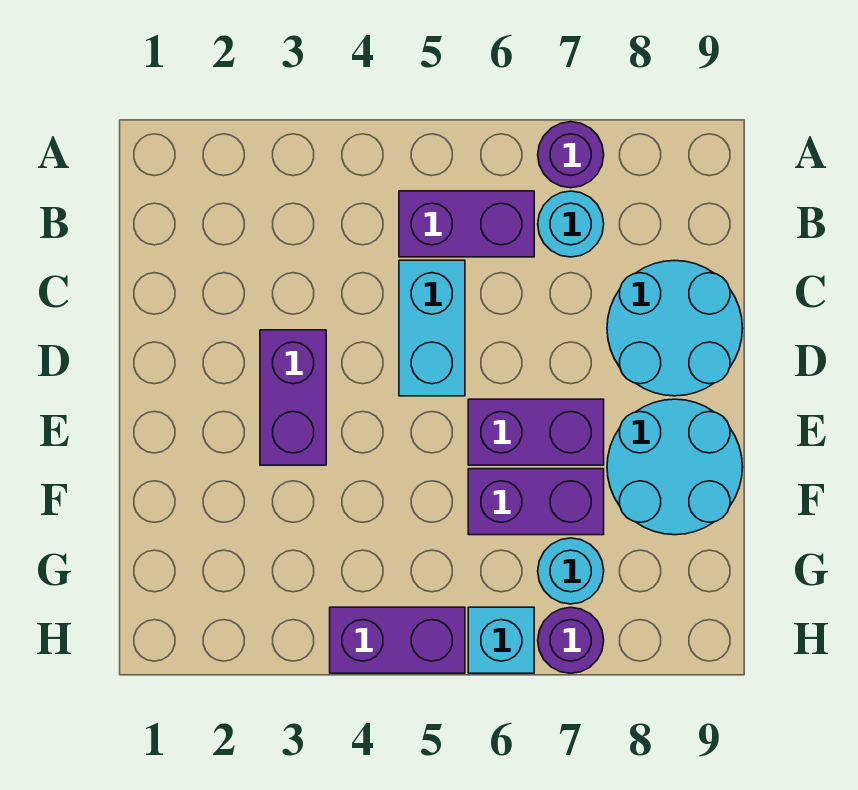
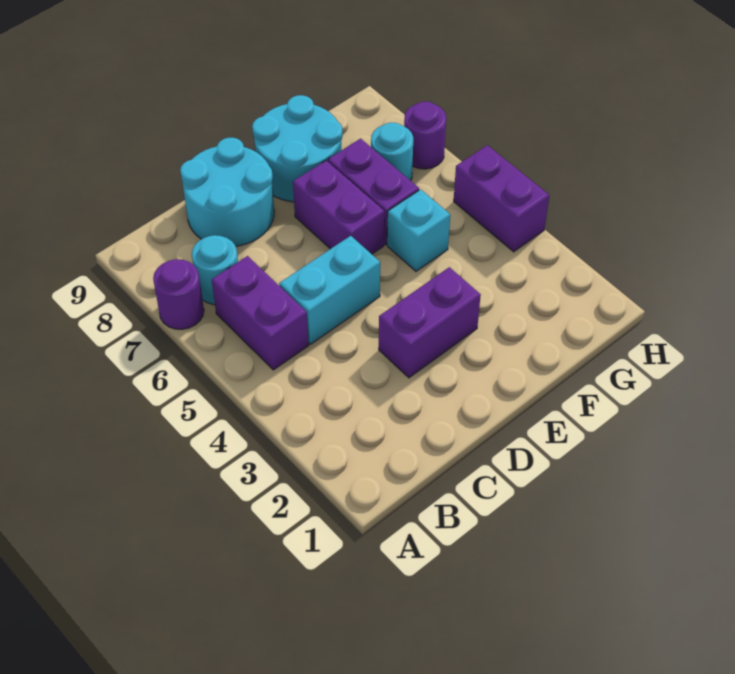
cyan 1x1 brick [468,607,534,673] -> cyan 1x1 brick moved to [387,189,450,271]

